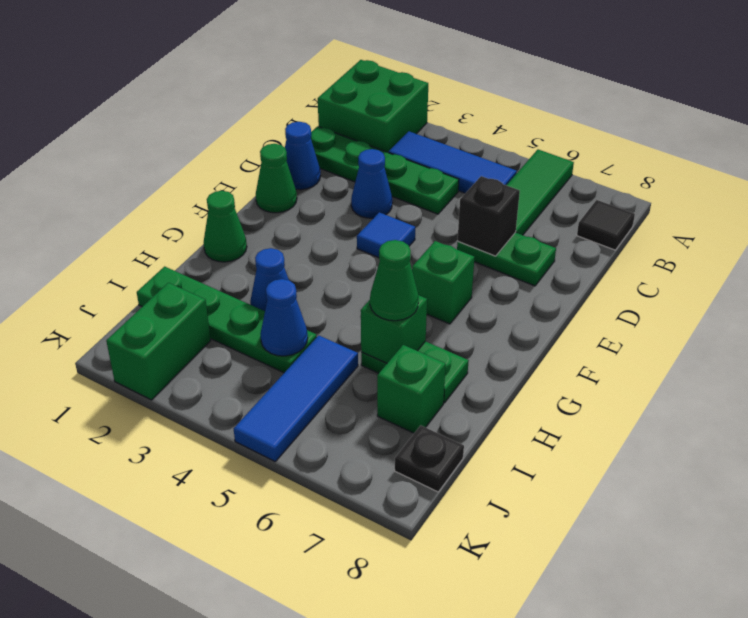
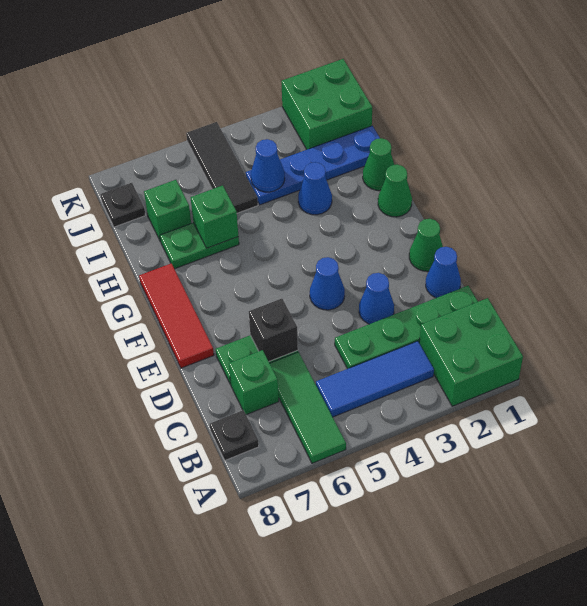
black 1x1 tile [577,200,635,250] -> black 1x1 plate [210,410,259,460]
blue 1x1 tile [357,212,415,258] -> blue 1x1 cone [310,257,345,310]
none -> red 1x3 tile [139,263,214,368]
green 1x1 brick [412,241,475,324] -> green 1x1 brick moved to [229,350,279,415]
green 1x1 cone [370,240,418,321] -> green 1x1 cone moved to [363,138,394,190]
green 1x4 plate [137,267,317,373] -> blue 1x4 plate [246,126,380,205]
blue 1x3 tile [234,336,358,461] -> black 1x3 tile [186,122,258,213]
green 1x2 brick [106,283,211,400] -> green 2x2 brick [281,59,372,150]

